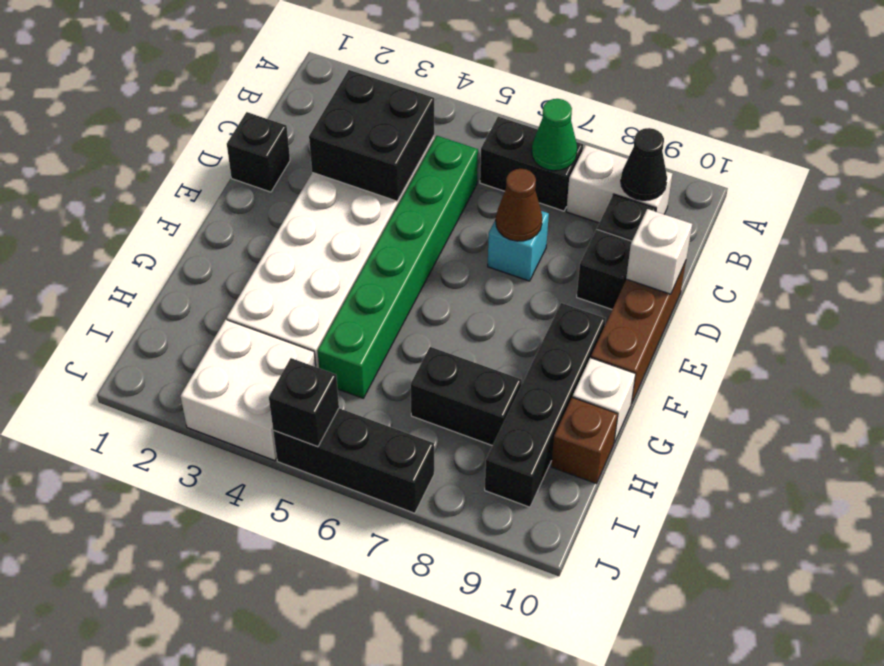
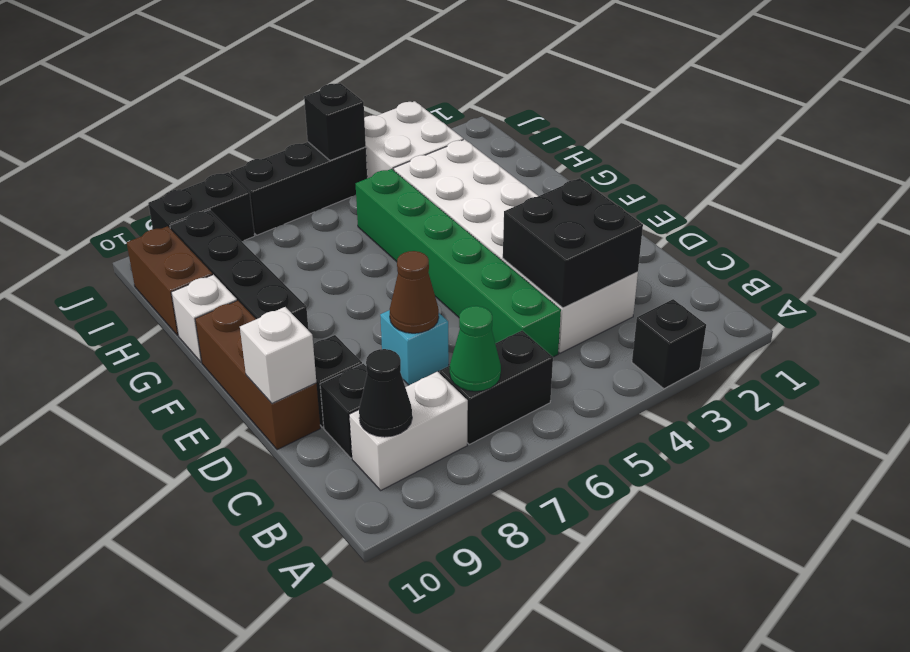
black 1x1 brick [227,112,290,192] -> black 1x1 brick moved to [632,299,706,389]
black 1x2 brick [410,347,522,446] -> black 1x2 brick moved to [148,172,255,241]
brown 1x1 brick [551,397,618,483] -> brown 1x2 brick [127,226,213,335]

